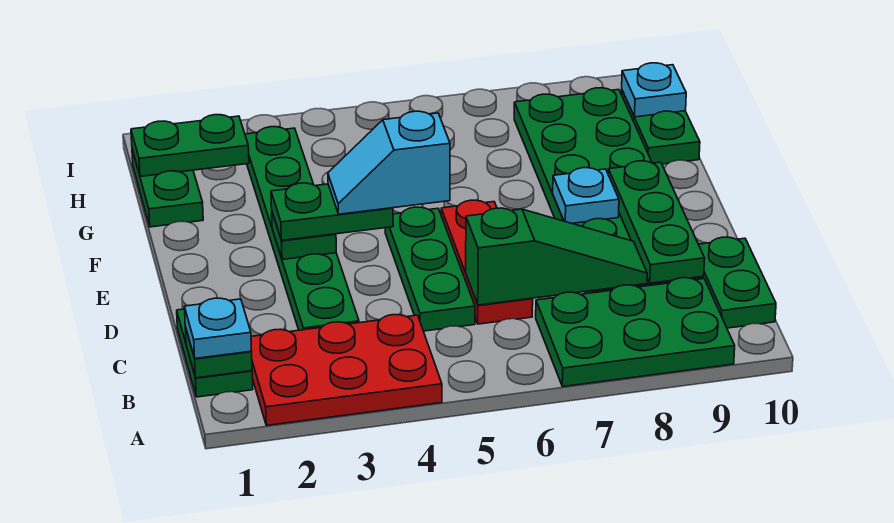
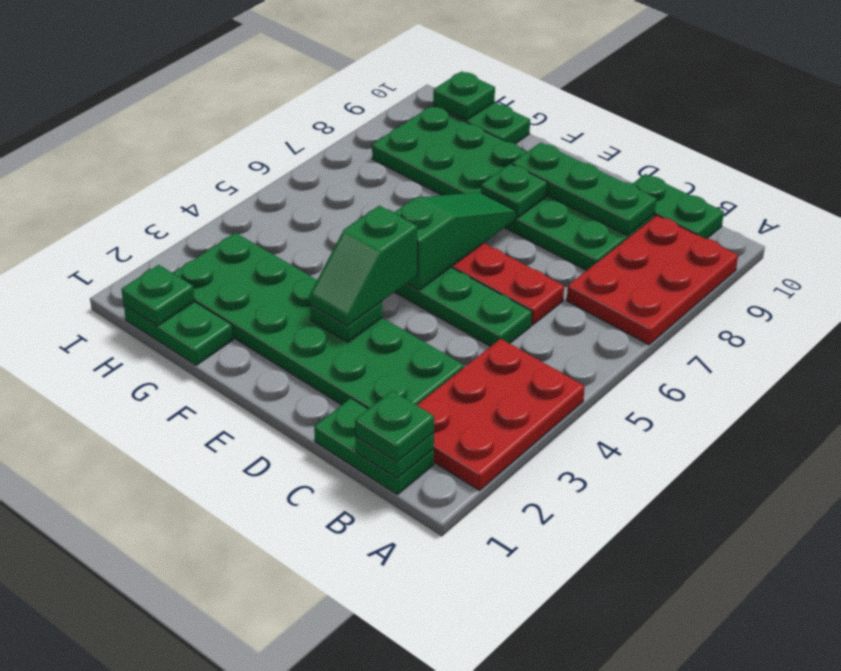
green 2x3 plate [536,278,735,387] -> red 2x3 plate [567,215,738,345]
cyan 1x1 plate [184,298,252,358] -> green 1x1 plate [355,391,434,462]
green 1x6 plate [245,127,359,330] -> green 2x6 plate [173,233,464,409]
green 1x3 slope [466,208,647,305] -> green 1x3 slope moved to [394,192,516,290]
green 1x2 plate [271,183,393,241] -> green 1x2 slope [309,206,417,326]
cyan 1x2 slope [328,111,450,214] -> none
cyan 1x1 plate [553,168,619,223] -> green 1x1 plate [481,164,547,218]
green 1x2 plate [131,115,249,177] -> green 1x1 plate [121,265,195,326]
cyan 1x1 plate [622,63,686,117] -> green 1x1 plate [433,71,495,120]

